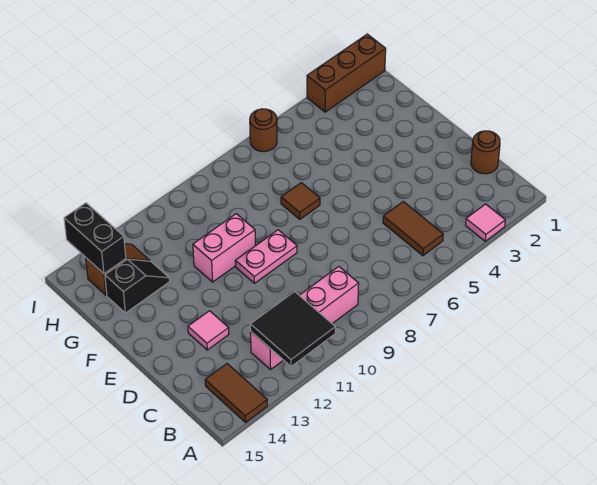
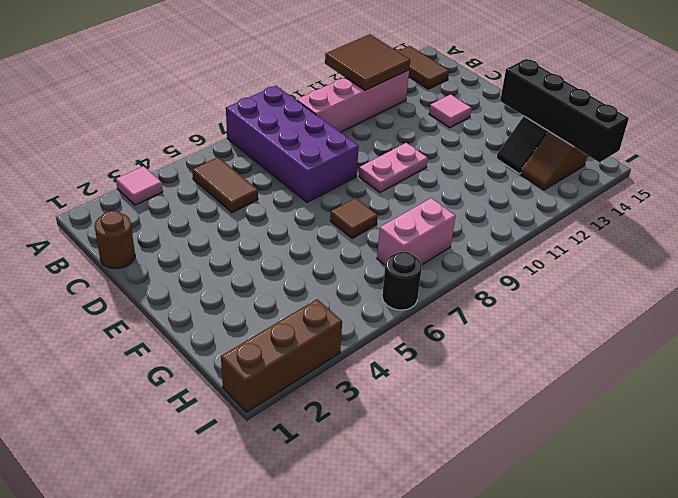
none -> purple 2x4 brick [226,86,359,202]
black 2x2 tile [250,292,335,367] -> brown 2x2 tile [325,34,410,90]
pink 1x2 brick [193,214,255,282] -> pink 1x2 brick moved to [377,198,456,265]
black 1x2 brick [64,203,126,274] -> black 1x4 brick [500,59,629,163]
brown 1x1 round brick [250,109,277,152] -> black 1x1 round brick [382,252,422,310]

